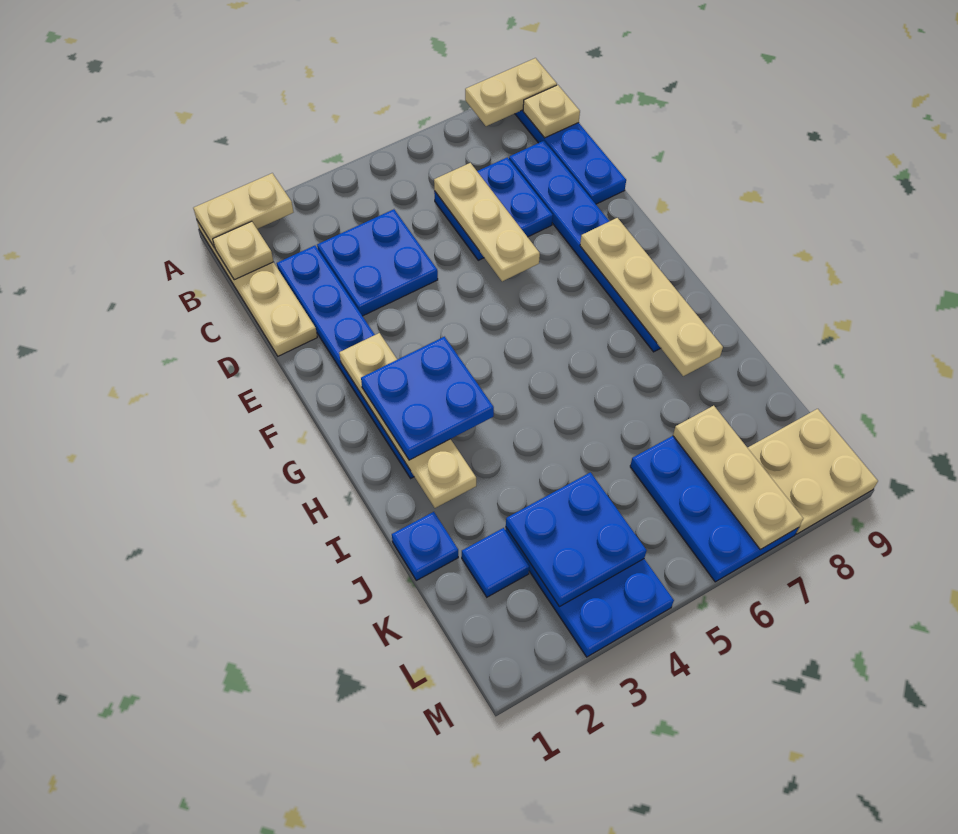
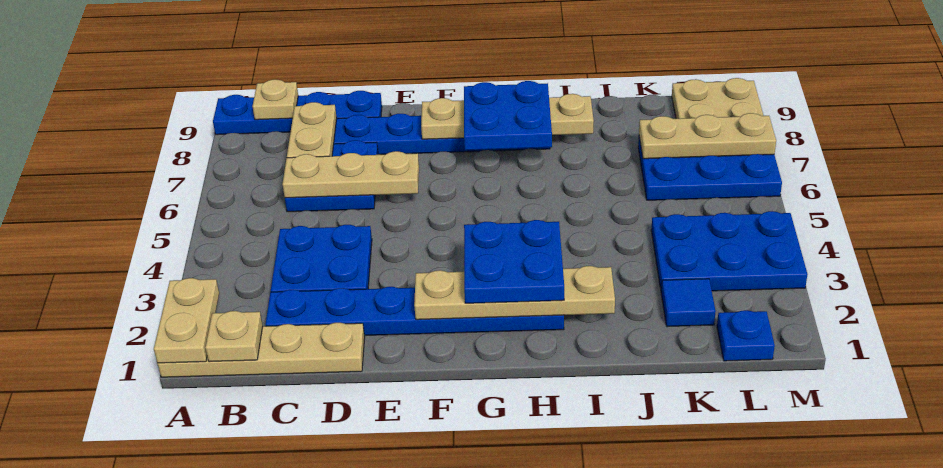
tan 1x2 plate [465,58,557,126] -> tan 1x2 plate moved to [287,102,337,158]
blue 1x1 plate [392,512,458,580] -> blue 1x1 plate moved to [717,310,775,361]
blue 2x2 plate [506,472,647,607] -> blue 2x2 plate moved to [464,81,552,150]

